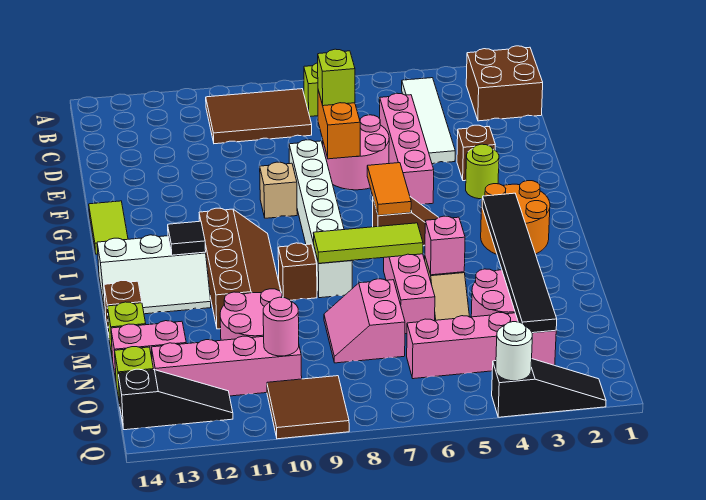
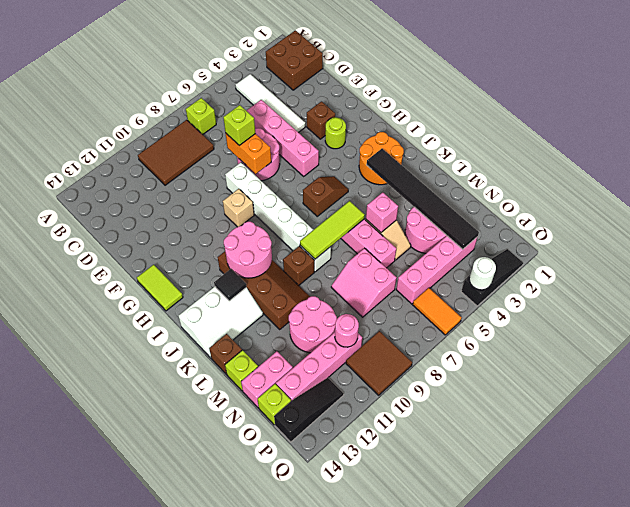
orange 1x2 tile [367,163,411,216] -> orange 1x2 tile moved to [413,288,462,335]
none -> pink 2x2 round brick [224,222,272,278]

